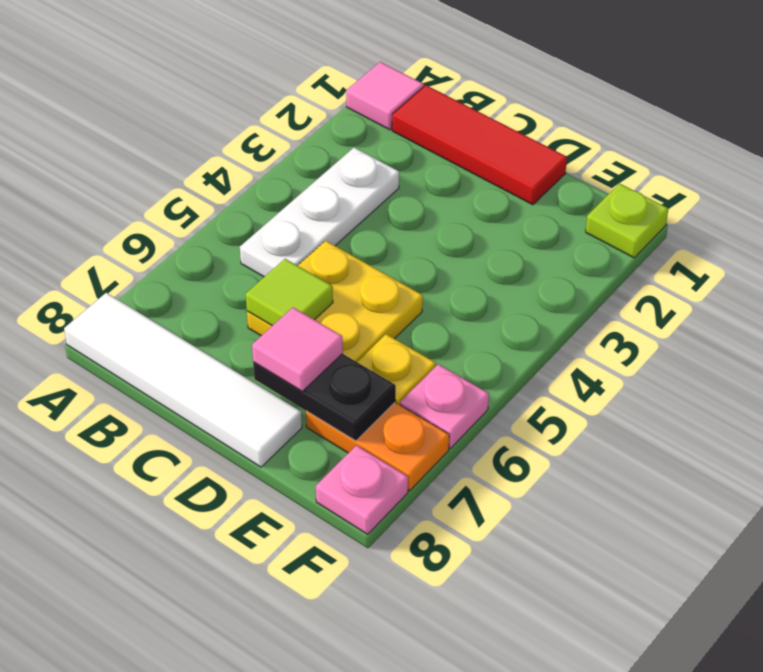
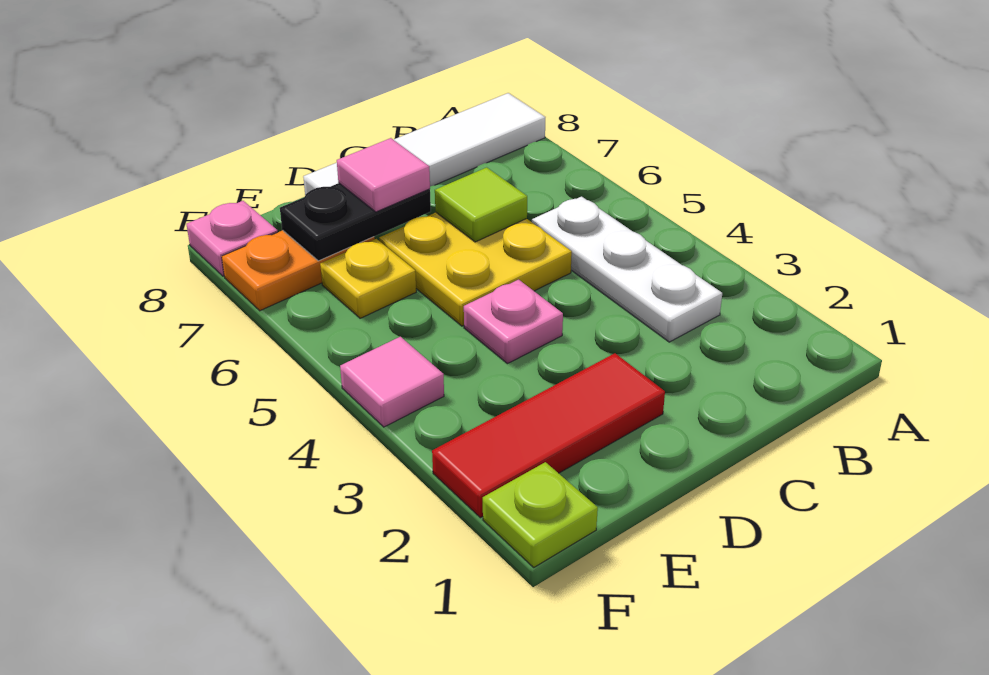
pink 1x1 tile [346,62,424,130] -> pink 1x1 tile moved to [340,337,444,427]
red 1x3 tile [392,85,567,205] -> red 1x3 tile moved to [432,353,665,518]
pink 1x1 plate [400,364,489,448] -> pink 1x1 plate moved to [464,280,563,364]

